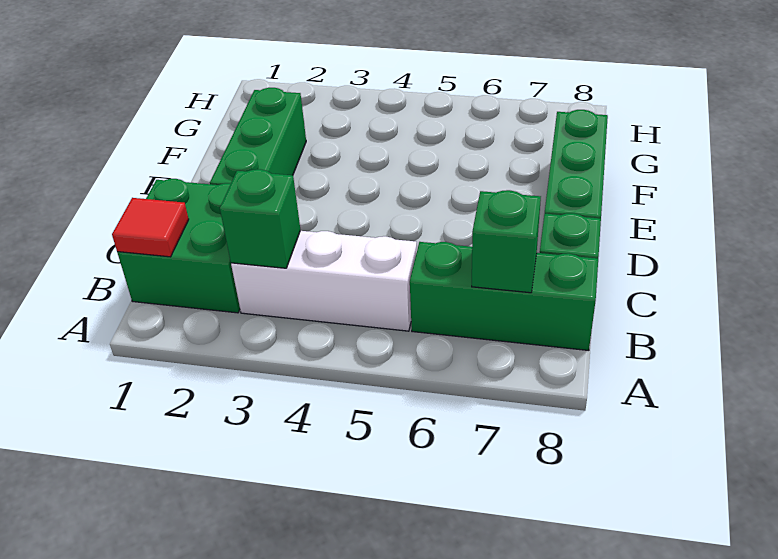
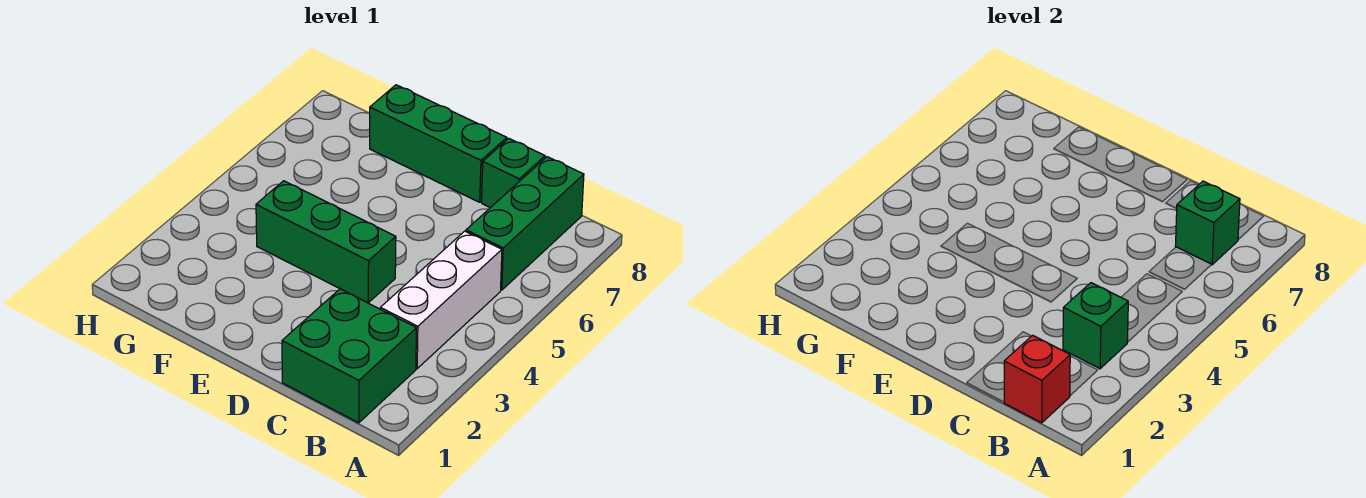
red 1x1 tile [112,198,189,257] -> red 1x1 brick [1004,335,1070,423]
green 1x3 brick [210,88,306,185] -> green 1x3 brick moved to [256,181,396,303]

